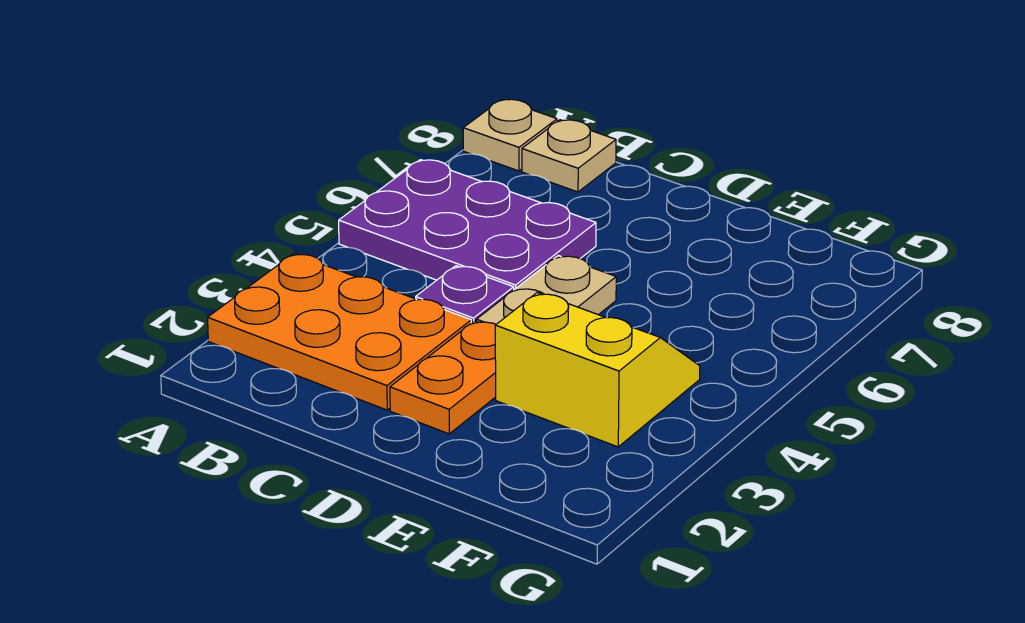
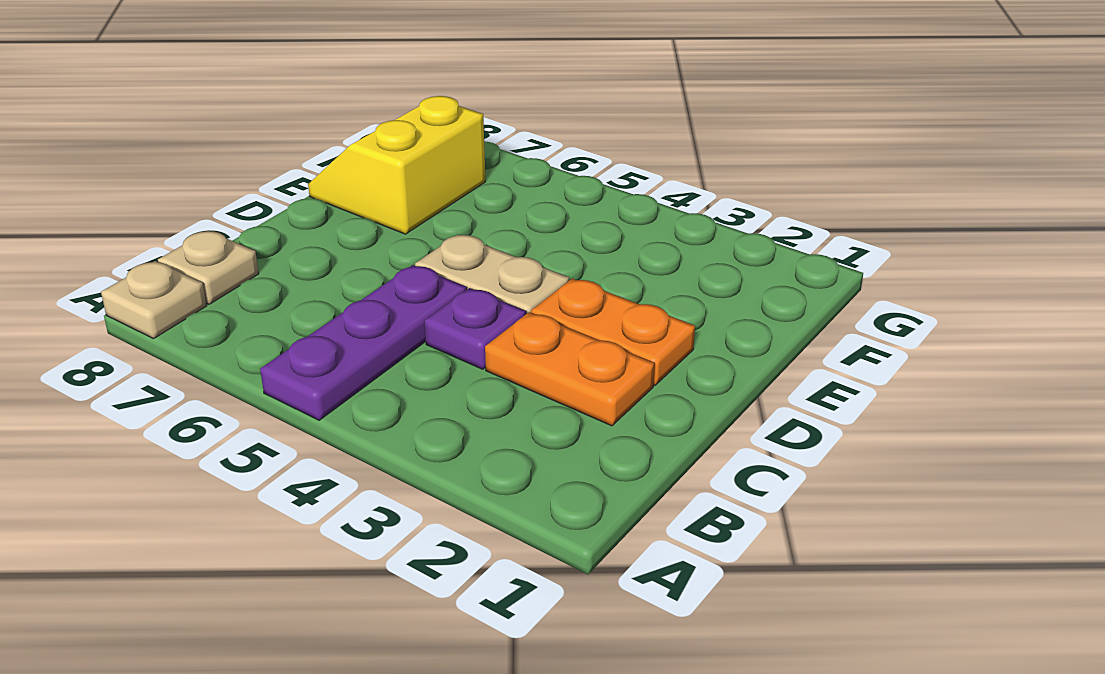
orange 2x3 plate [208,254,471,410] -> orange 1x2 plate [485,312,654,426]
purple 2x3 plate [339,160,596,290] -> purple 1x3 plate [260,265,467,420]
yellow 2x2 slope [495,292,700,447] -> yellow 2x2 slope moved to [308,96,486,234]

